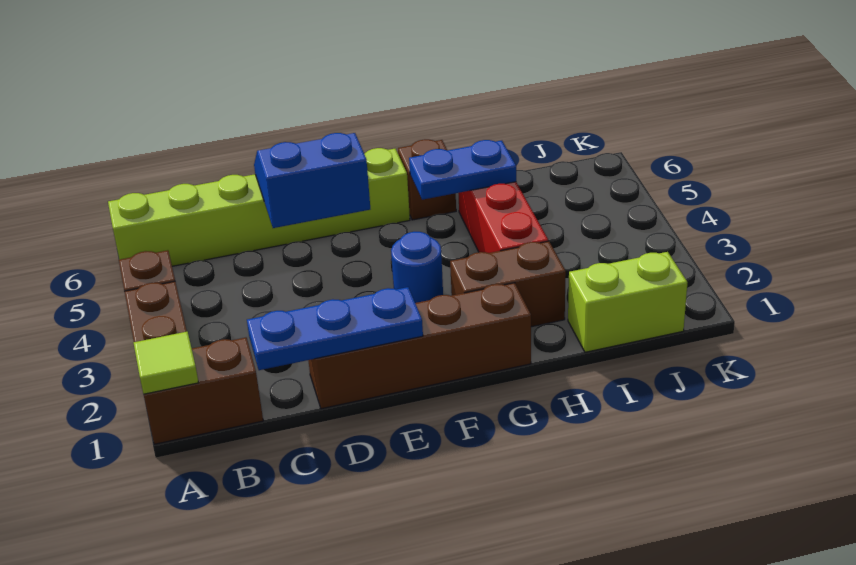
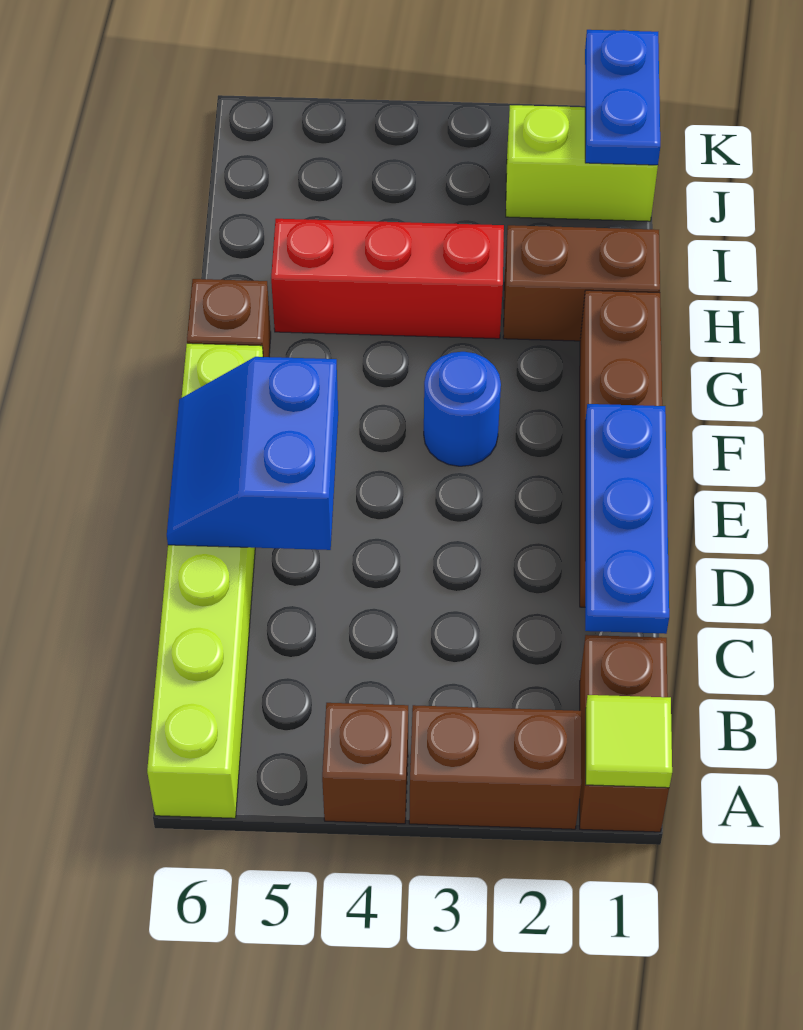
brown 1x2 brick [450,241,566,327] -> brown 1x2 brick turned to [503,225,660,341]
blue 1x2 plate [409,140,516,200] -> blue 1x2 plate moved to [585,30,660,165]
lime 1x2 brick [568,252,688,352] -> lime 1x2 brick turned to [506,105,658,221]

